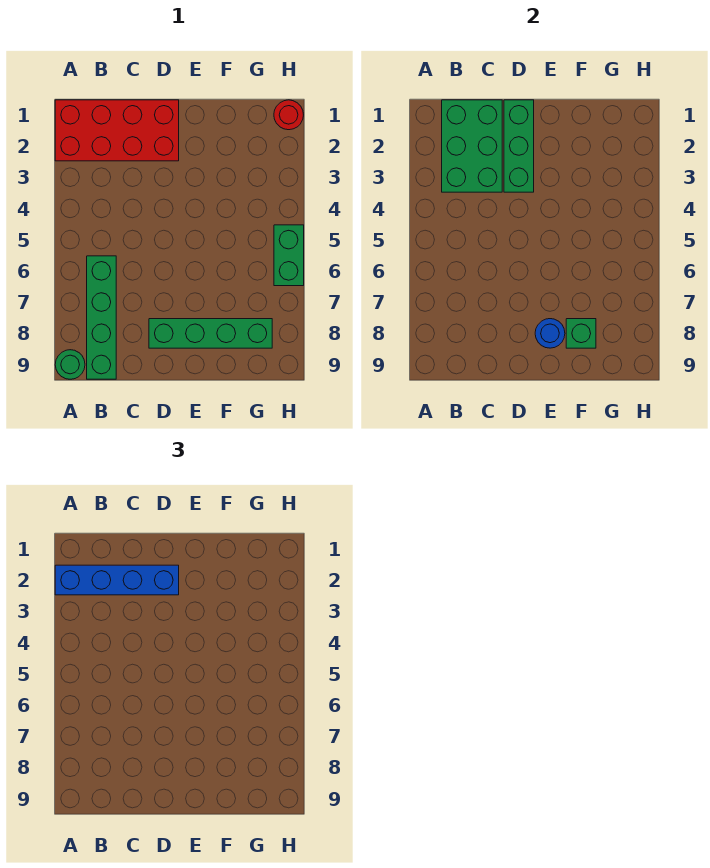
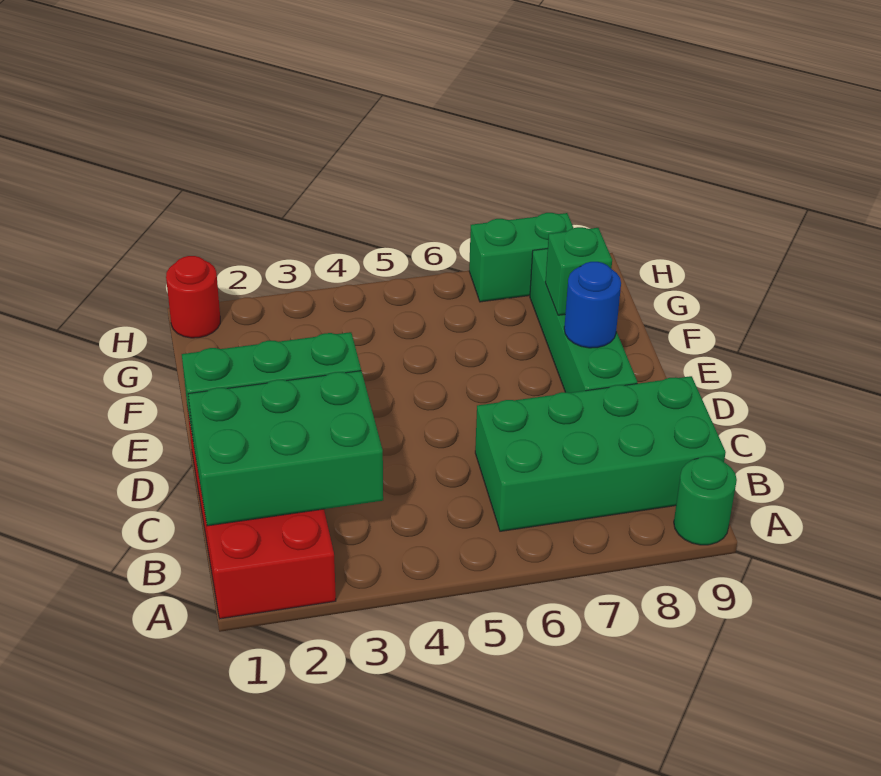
blue 1x4 brick [55,565,179,595] -> none
green 1x4 brick [87,256,116,379] -> green 2x4 brick [475,376,726,531]
green 1x2 brick [274,225,304,286] -> green 1x2 brick moved to [469,213,573,302]

